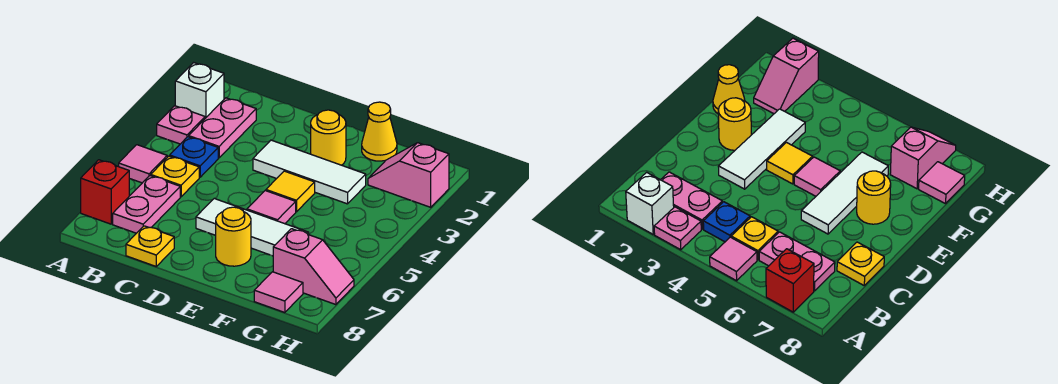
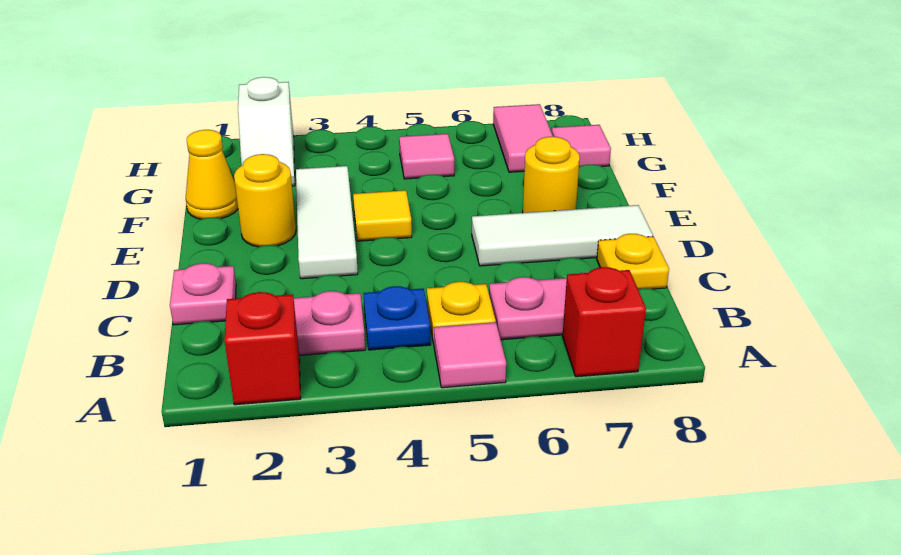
white 1x1 brick [175,63,224,118] -> red 1x1 brick [225,292,301,405]
pink 1x1 plate [157,106,205,144] -> pink 1x1 plate moved to [170,263,236,325]
white 1x3 tile [196,198,309,256] -> white 1x3 tile turned to [472,205,653,266]
pink 1x1 tile [247,191,296,224] -> pink 1x1 tile moved to [399,134,454,179]
pink 1x2 slope [368,143,449,207] -> white 1x2 slope [238,77,295,186]
pink 1x2 slope [273,229,354,305] -> pink 1x2 tile [493,104,553,172]

